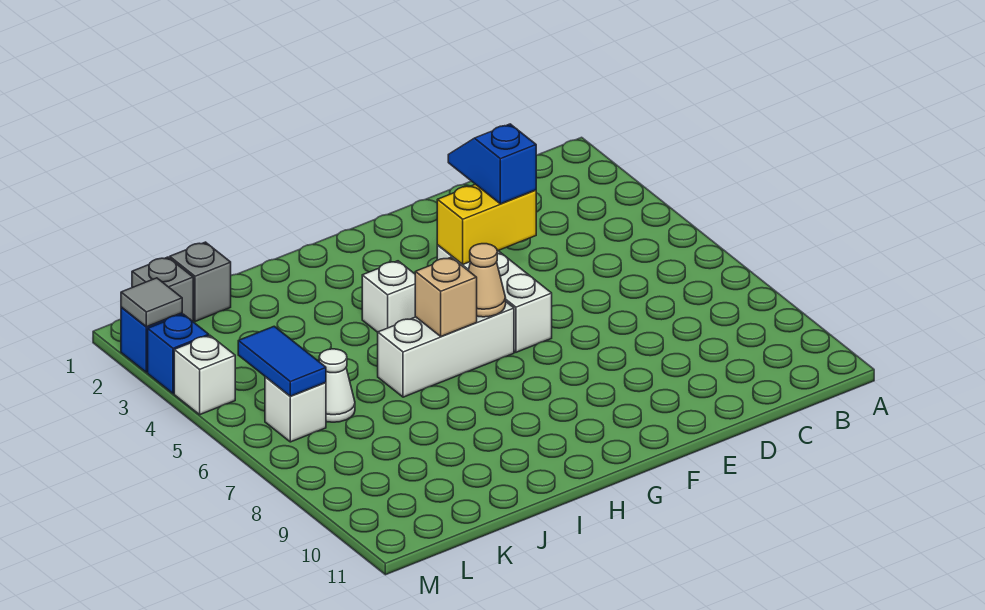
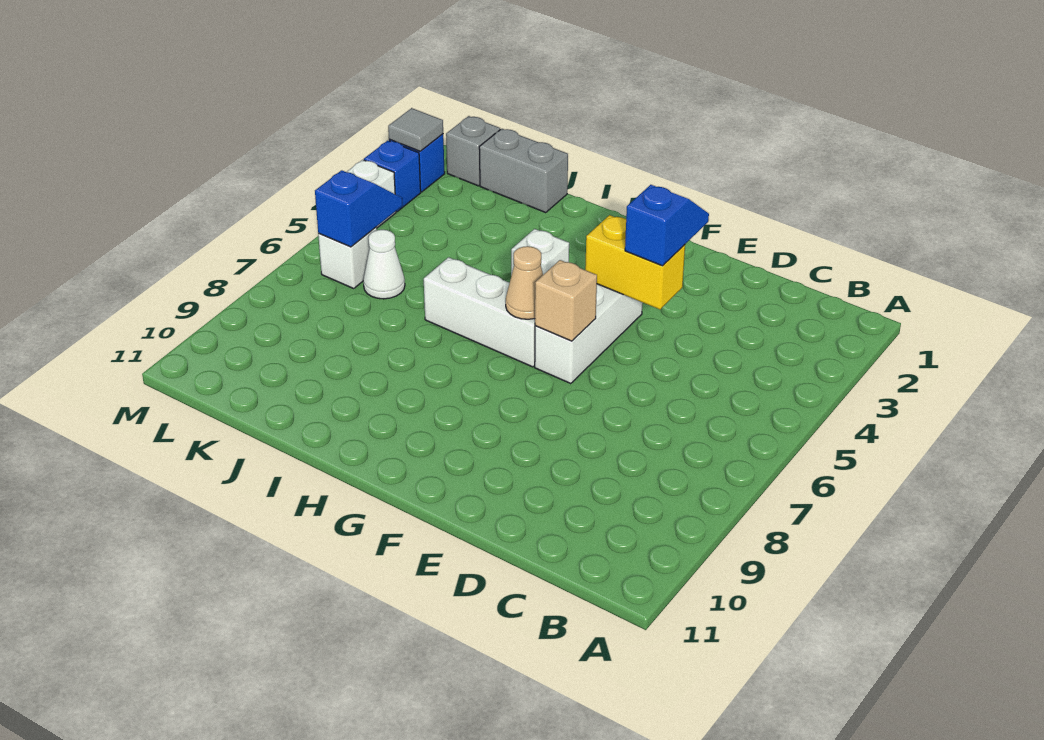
tan 1x1 brick [415,257,477,336] -> tan 1x1 brick moved to [535,260,597,341]
grey 1x1 brick [170,242,231,322] -> grey 1x2 brick [479,129,568,213]
blue 1x2 tile [238,326,326,396] -> blue 1x2 slope [315,170,403,247]

